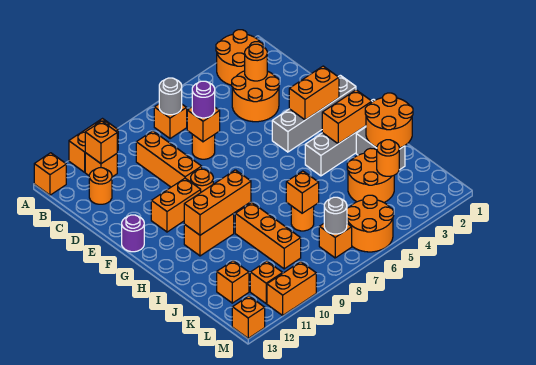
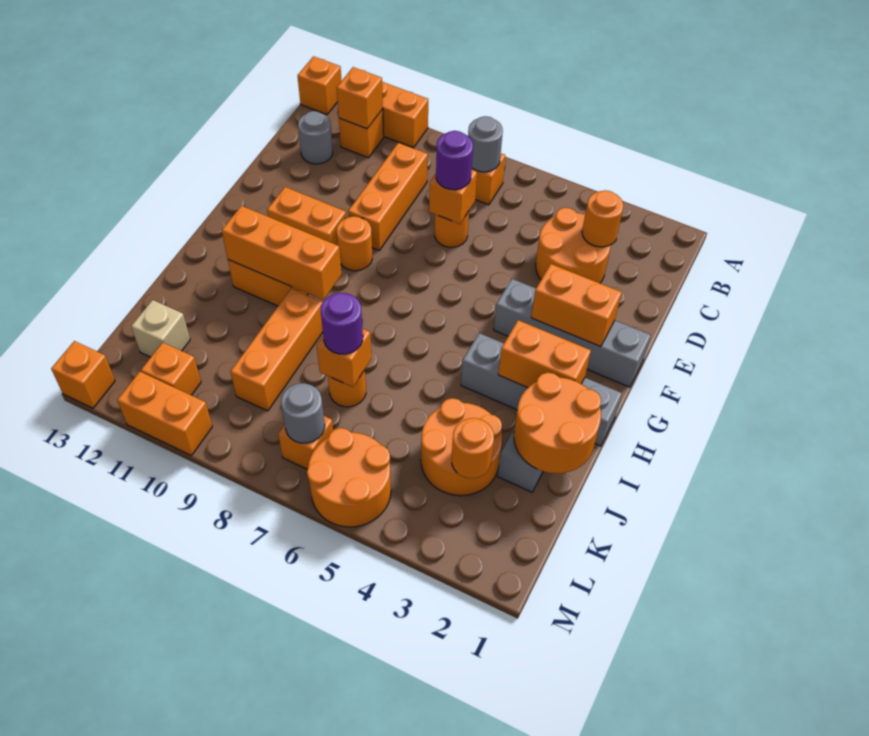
orange 2x2 round brick [216,30,264,85] -> none
orange 1x1 round brick [89,168,112,204] -> grey 1x1 round brick [298,111,333,164]
purple 1x1 round brick [122,215,144,252] -> purple 1x1 round brick moved to [321,293,363,354]
orange 1x1 brick [217,261,249,303] -> tan 1x1 brick [131,300,190,357]

